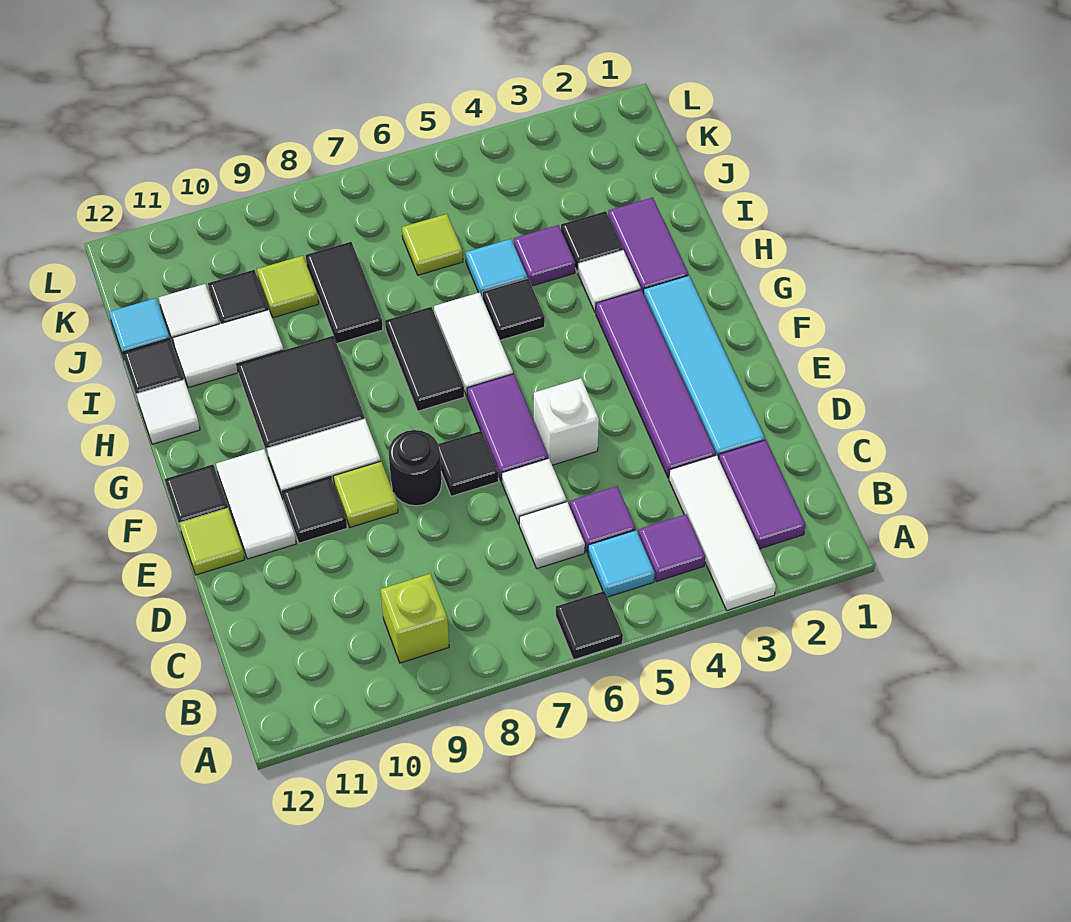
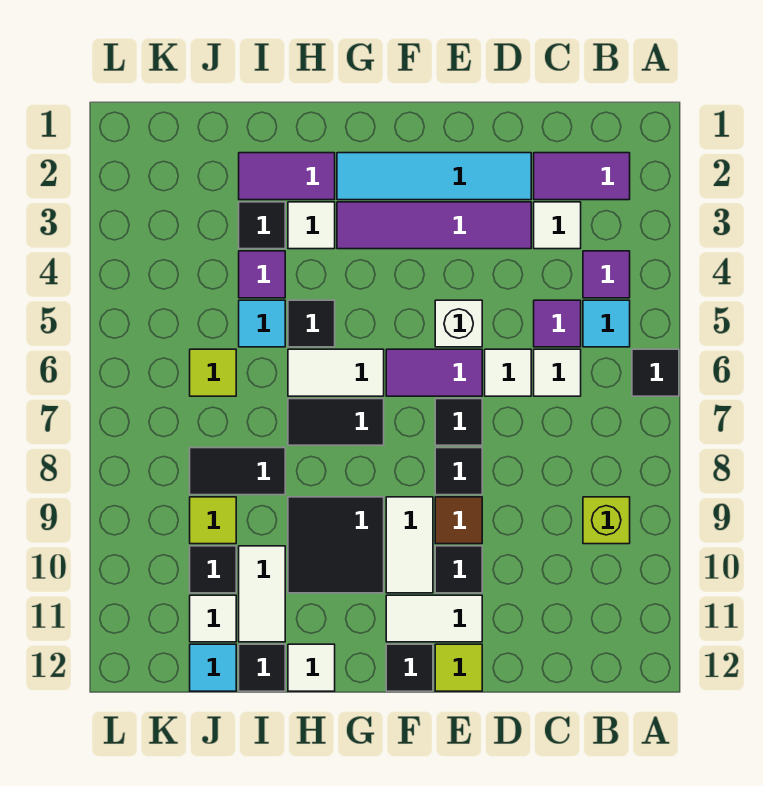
white 1x3 tile [669,455,776,610] -> white 1x1 tile [534,202,581,249]
black 1x1 round brick [388,430,442,506] -> black 1x1 tile [435,448,482,495]
lime 1x1 tile [333,461,398,527] -> brown 1x1 tile [435,497,482,544]

